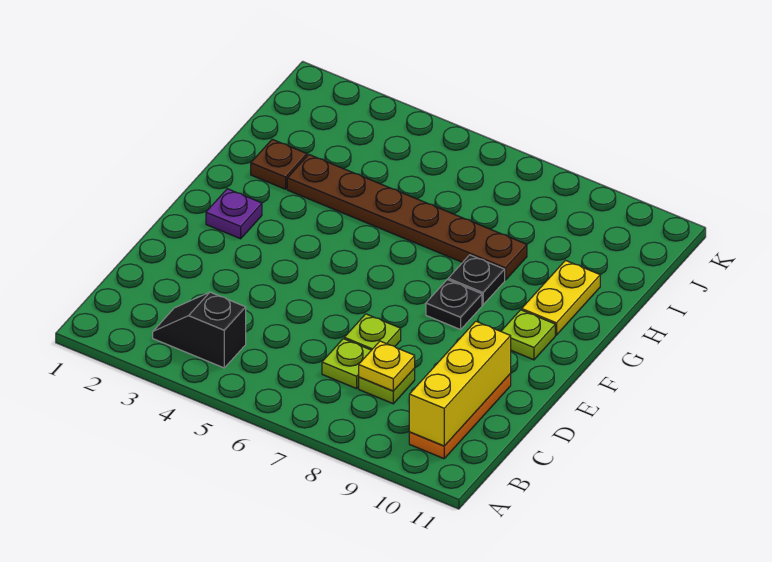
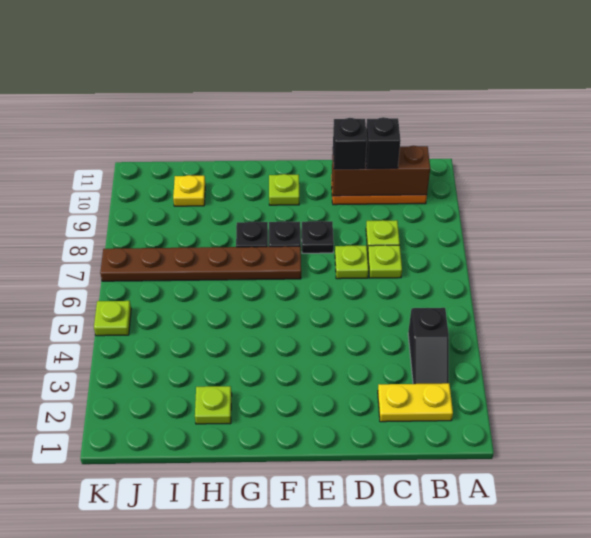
yellow 1x3 brick [409,321,511,446] -> brown 1x3 brick [332,146,430,196]
yellow 1x1 plate [359,341,415,391] -> yellow 1x1 plate moved to [173,175,205,206]
none -> black 1x1 brick [366,117,401,169]
none -> black 1x1 brick [333,118,367,169]
none -> black 1x1 plate [302,221,334,253]
purple 1x1 plate [206,189,262,239] -> none
yellow 1x2 plate [522,260,600,335] -> yellow 1x2 plate moved to [378,383,453,422]
brown 1x1 plate [251,139,307,189] -> lime 1x1 plate [195,386,232,424]
brown 1x6 plate [287,155,527,280] -> brown 1x6 plate turned to [100,246,301,281]
none -> lime 1x1 plate [94,301,131,336]

